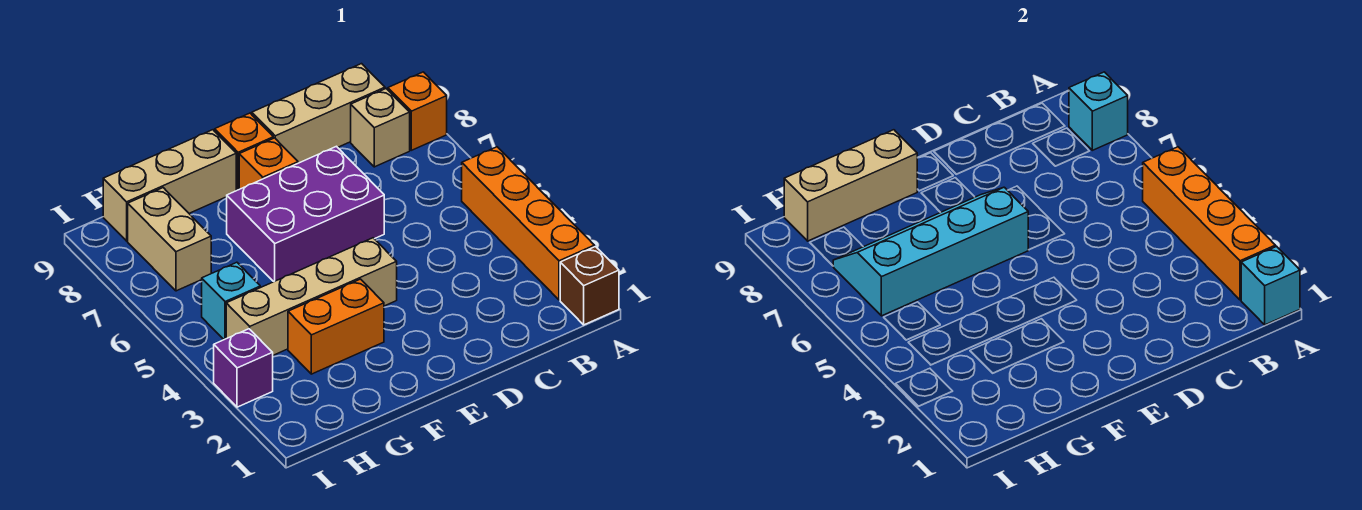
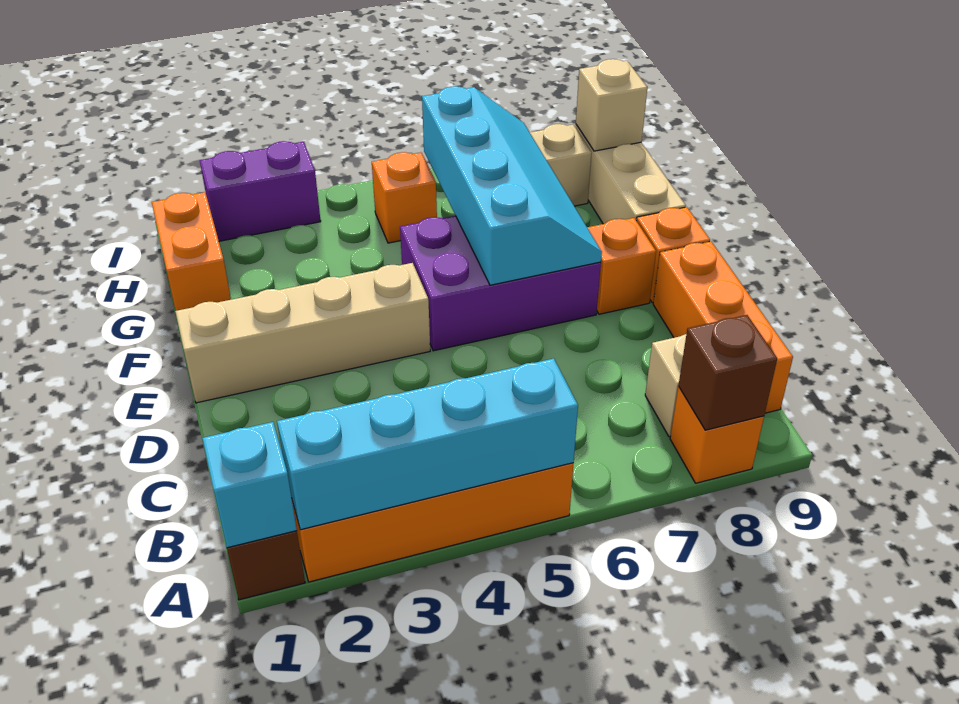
orange 1x4 brick [1143,147,1275,300] -> cyan 1x4 brick [277,358,578,530]
cyan 1x1 brick [1069,72,1128,150] -> brown 1x1 brick [678,315,777,430]
tan 1x3 brick [252,64,385,163] -> orange 1x3 brick [653,242,793,413]
purple 2x3 brick [227,146,384,282] -> purple 2x3 brick turned to [400,216,601,351]
tan 1x4 brick [226,238,397,355] -> tan 1x4 brick turned to [175,263,430,403]
orange 1x2 brick [288,279,384,374] -> orange 1x2 brick moved to [152,192,231,311]
tan 1x3 brick [784,130,917,241] -> tan 1x1 brick [576,59,647,151]
cyan 1x1 brick [202,262,260,340] -> orange 1x1 brick [372,152,437,243]
purple 1x1 brick [214,329,273,407] -> purple 1x2 brick [200,141,321,241]

